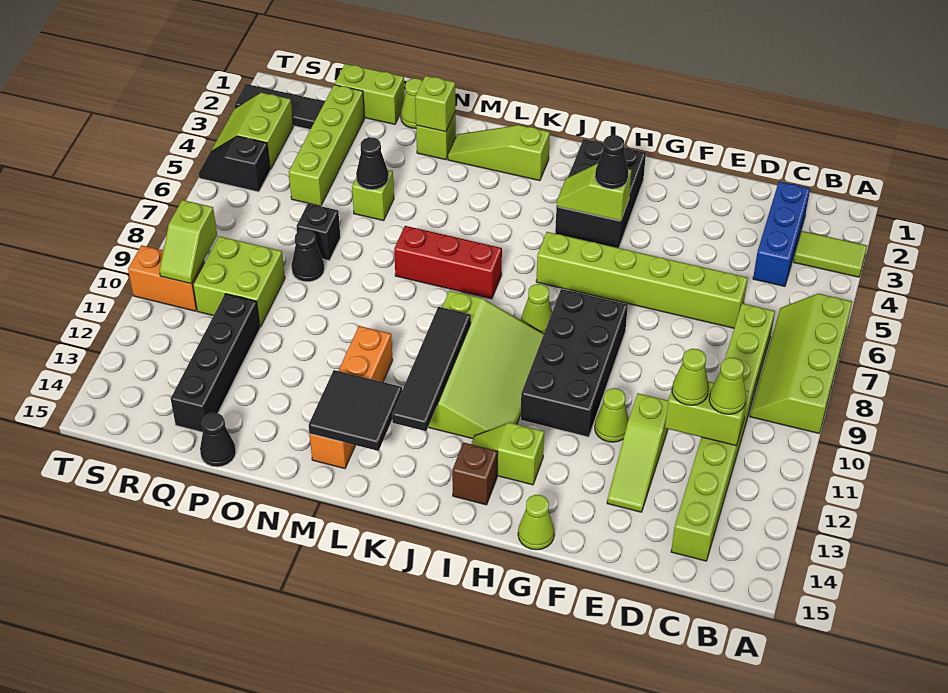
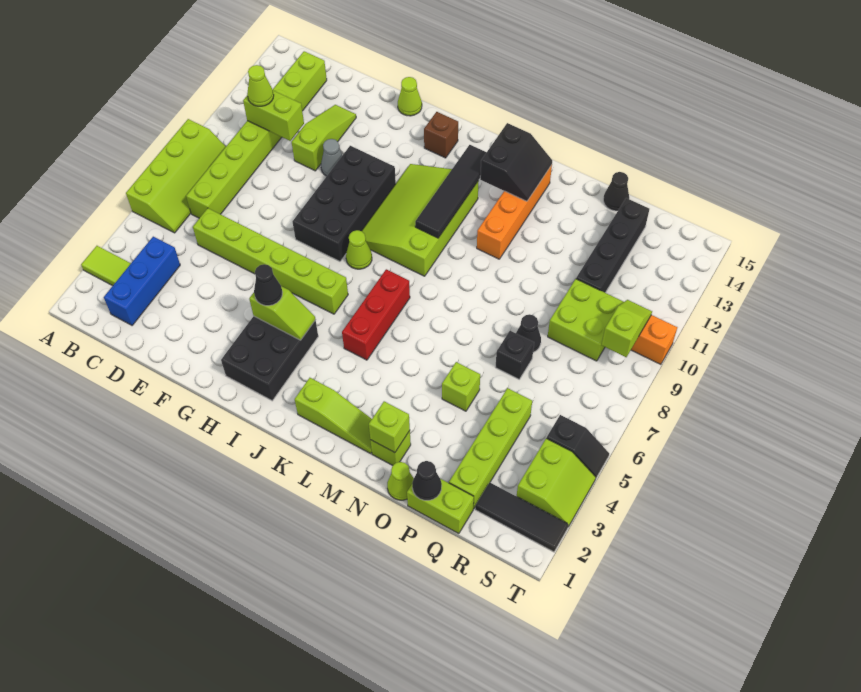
lime 1x1 cone [672,349,709,405] -> none
lime 1x1 cone [595,388,629,442] -> grey 1x1 cone [321,139,342,176]
lime 1x2 slope [471,423,544,485] -> none
red 1x3 brick [394,226,502,299] -> red 1x3 brick turned to [342,269,410,360]
black 2x2 tile [309,370,402,451] -> black 2x2 slope [480,123,552,201]
black 1x1 cone [356,137,388,190] -> black 1x1 cone moved to [412,461,442,500]

